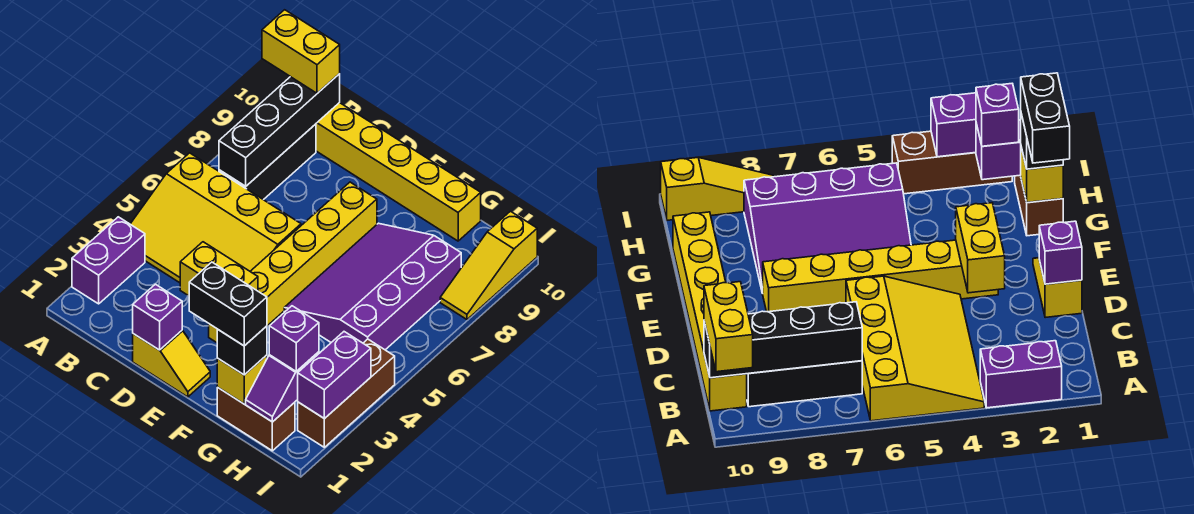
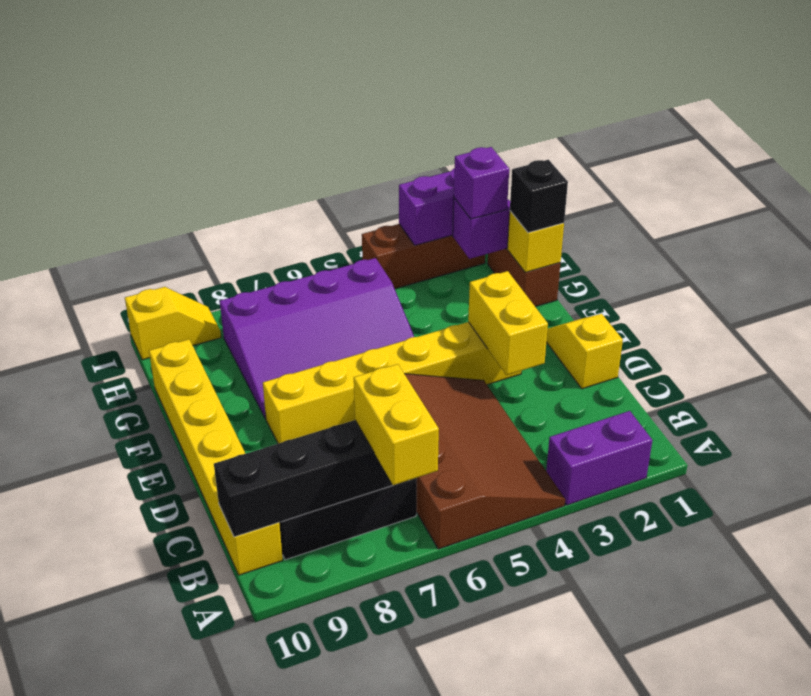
yellow 3x4 slope [130,153,301,283] -> brown 3x4 slope [405,374,565,549]
yellow 1x2 brick [262,10,340,93] -> yellow 1x2 brick moved to [354,364,439,485]
purple 1x1 brick [133,284,182,350] -> none
black 1x2 brick [189,262,267,346] -> none
yellow 1x3 slope [440,211,537,319] -> yellow 1x2 slope [125,287,221,360]

